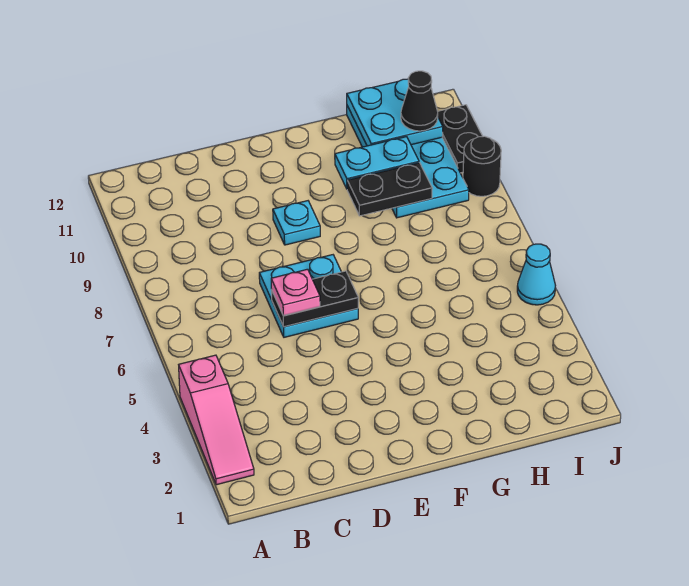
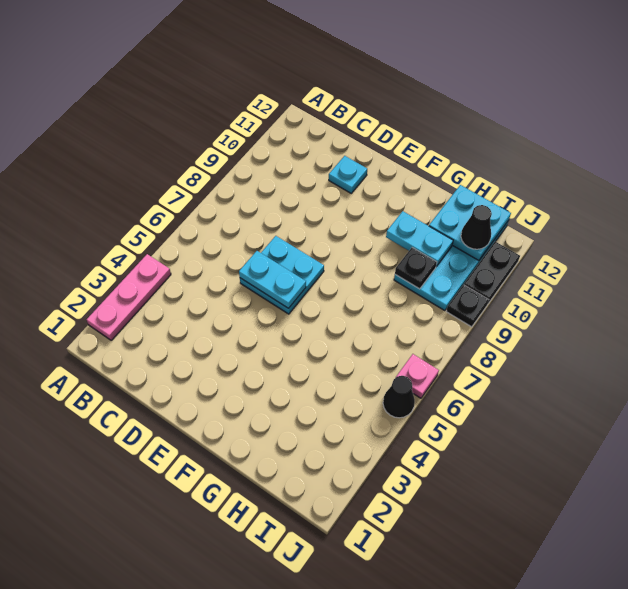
pink 1x3 slope [179,355,254,485] -> pink 1x3 plate [86,254,171,340]
black 1x2 plate [271,271,358,327] -> cyan 1x2 plate [239,251,306,308]
pink 1x1 plate [271,269,320,316] -> pink 1x1 plate moved to [396,354,439,398]
cyan 1x1 plate [273,201,320,245] -> cyan 1x1 plate moved to [329,156,367,193]
black 1x2 plate [347,163,432,216] -> black 1x1 plate [395,248,437,289]
cyan 1x1 cone [517,244,556,305] -> black 1x1 cone [383,376,415,418]
black 1x1 round brick [463,136,501,196] -> black 1x1 plate [446,285,489,327]

